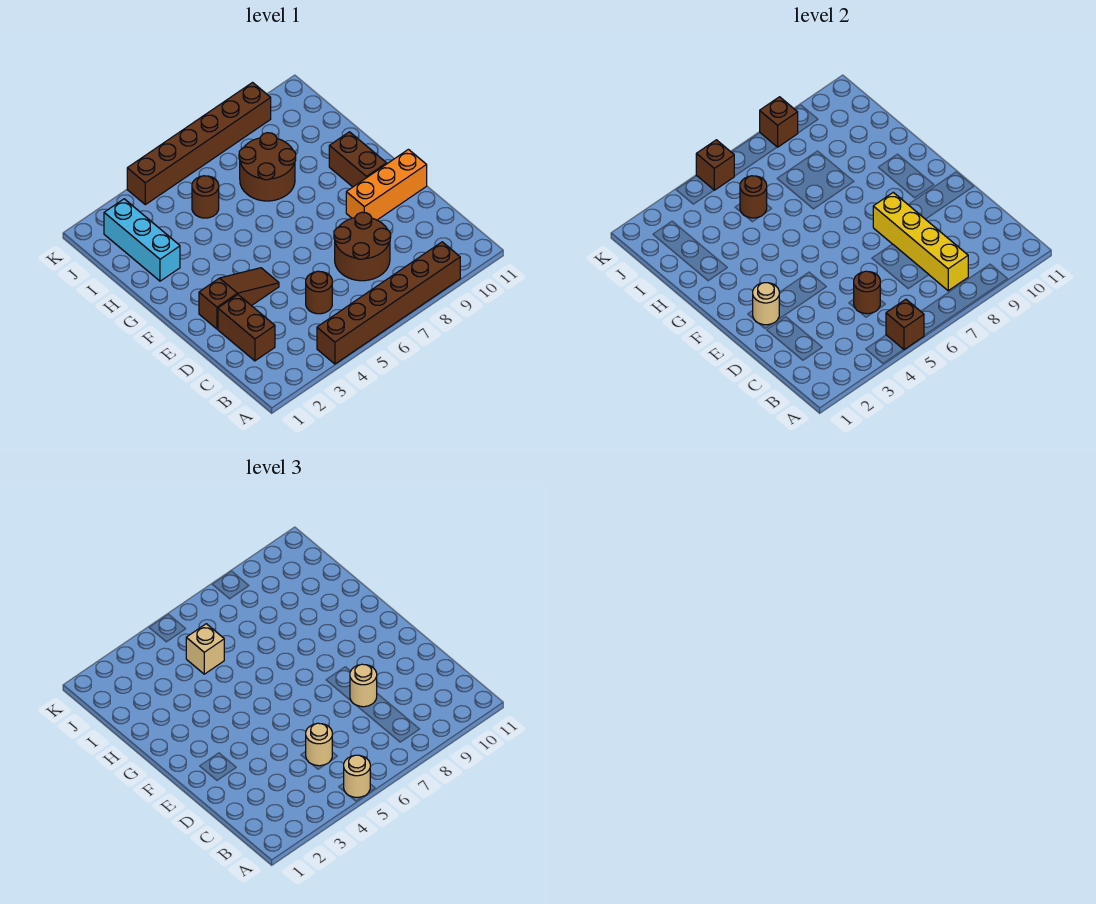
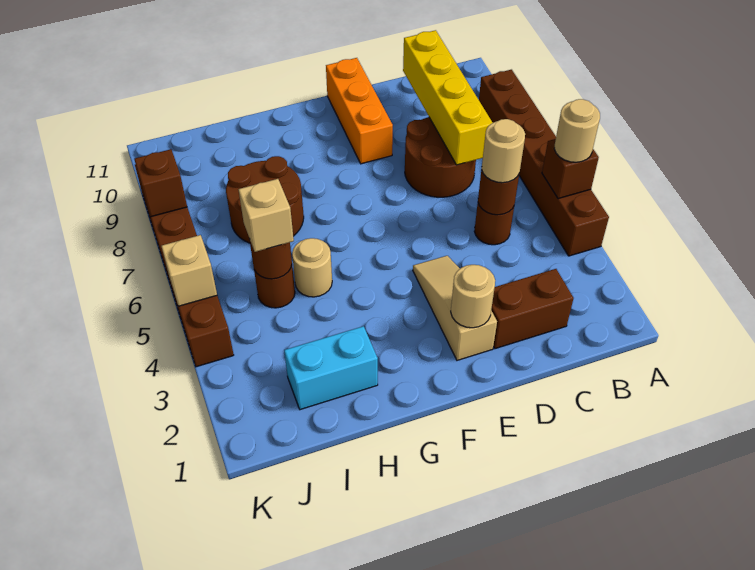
yellow 1x4 brick [873,192,968,291] -> yellow 1x4 brick turned to [403,30,493,165]
tan 1x1 round brick [350,664,377,707] -> tan 1x1 round brick moved to [292,238,332,297]
brown 1x3 slope [199,268,279,329] -> tan 1x3 slope [413,256,497,360]
brown 1x2 brick [329,132,387,187] -> none
cyan 1x3 brick [104,199,180,281] -> cyan 1x2 brick [284,326,378,410]
brown 1x1 brick [696,140,734,190] -> tan 1x1 brick [161,235,217,306]

